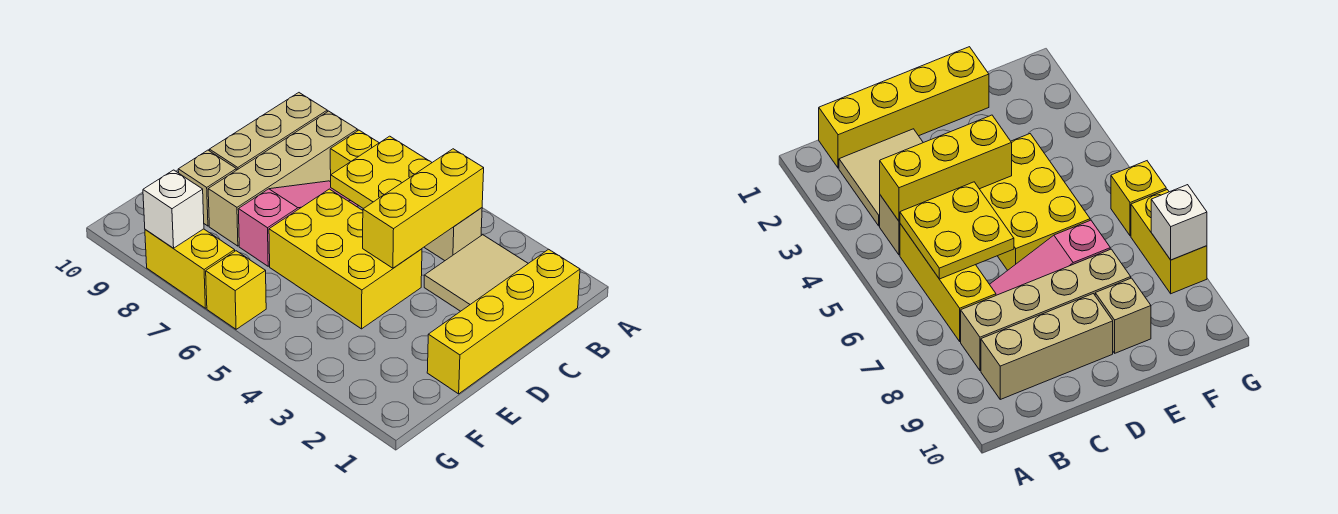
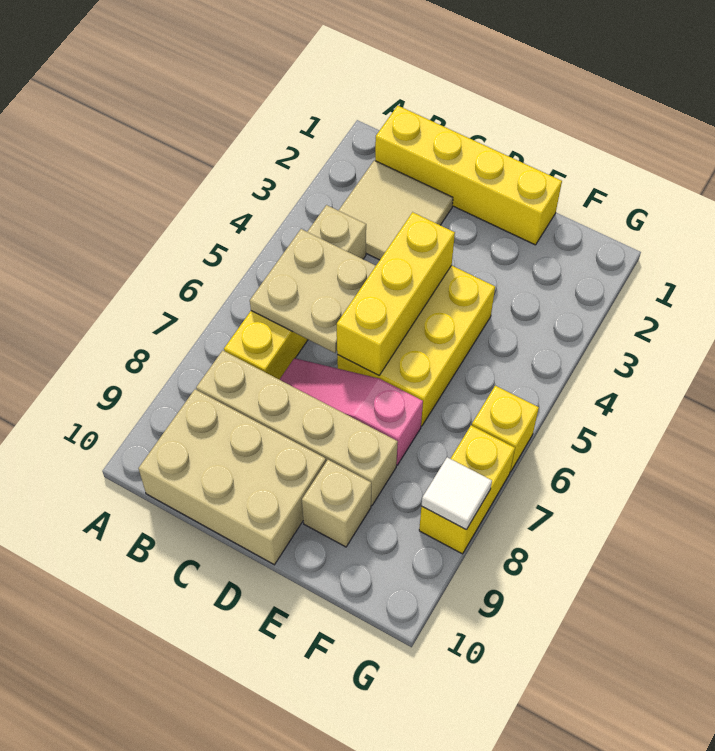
yellow 1x3 brick [363,149,484,268] -> yellow 1x3 brick turned to [337,212,455,375]
yellow 2x2 plate [331,136,432,209] -> tan 2x2 plate [250,229,376,353]
tan 1x3 brick [209,93,327,170] -> tan 2x3 brick [138,389,326,565]
white 1x1 brick [143,170,204,248] -> white 1x1 tile [421,457,492,530]

